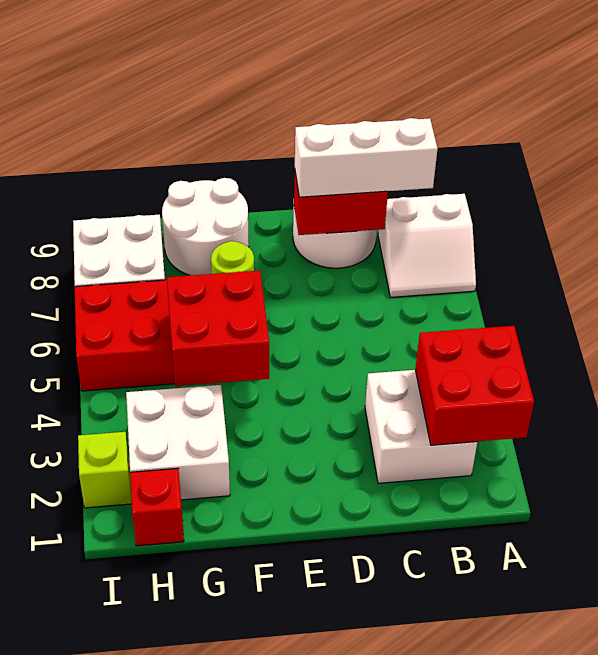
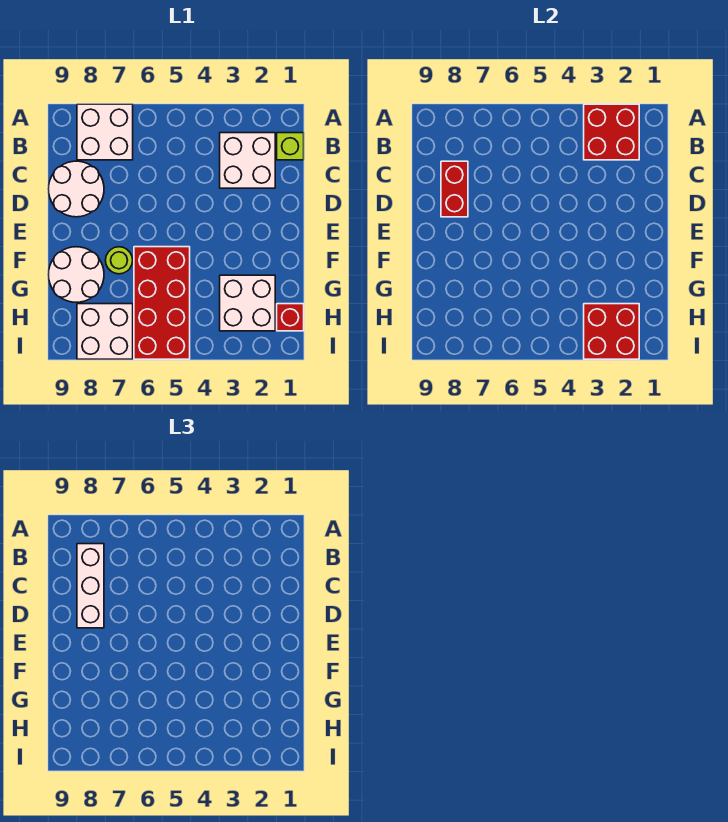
white 2x2 slope [378,194,476,297] -> white 2x2 brick [77,104,133,160]
red 2x2 brick [167,271,269,386] -> red 2x2 brick moved to [584,304,639,359]
lime 1x1 brick [78,432,132,508] -> lime 1x1 brick moved to [277,133,304,160]

